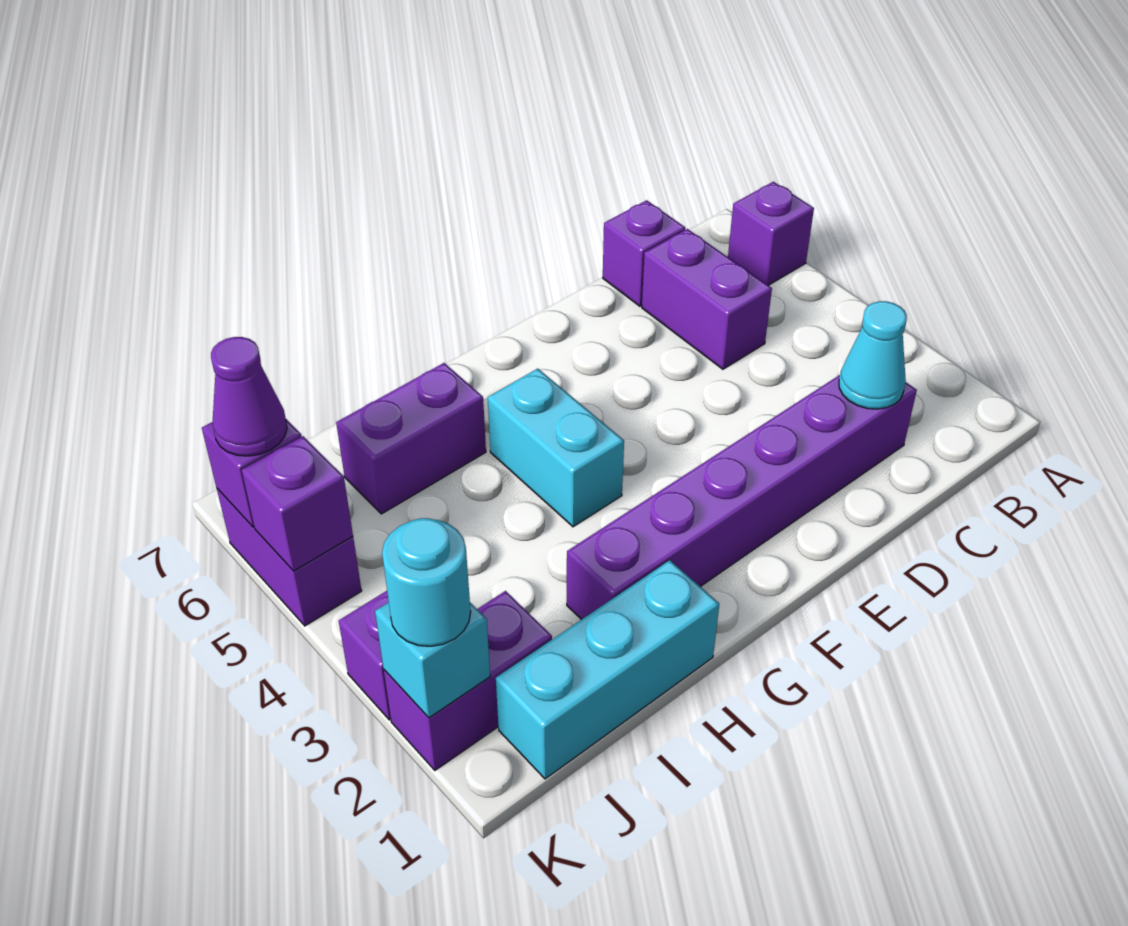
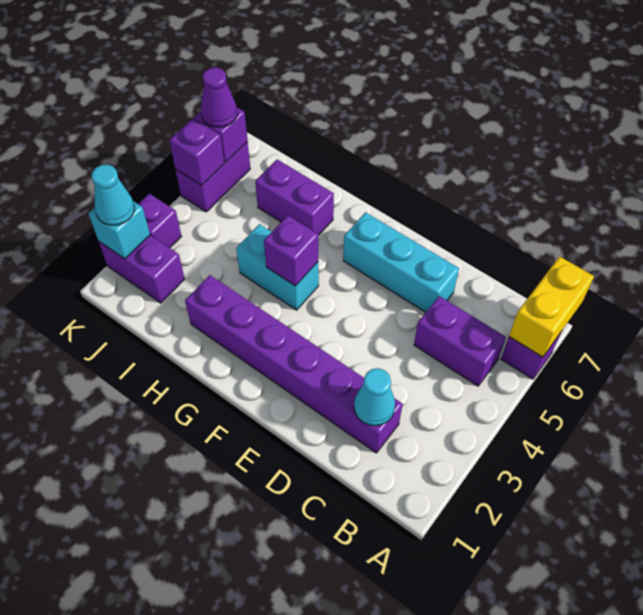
none -> yellow 1x2 brick [509,256,594,357]
purple 1x2 brick [642,229,772,369] -> purple 1x2 brick turned to [414,296,506,386]
purple 1x1 brick [603,200,685,306] -> purple 1x1 brick moved to [264,216,318,286]
cyan 1x2 brick [488,369,624,527] -> cyan 1x2 brick turned to [236,224,319,310]
cyan 1x3 brick [496,560,719,779] -> cyan 1x3 brick moved to [343,212,459,312]
cyan 1x1 round brick [382,518,471,646] -> cyan 1x1 cone [92,164,134,225]

